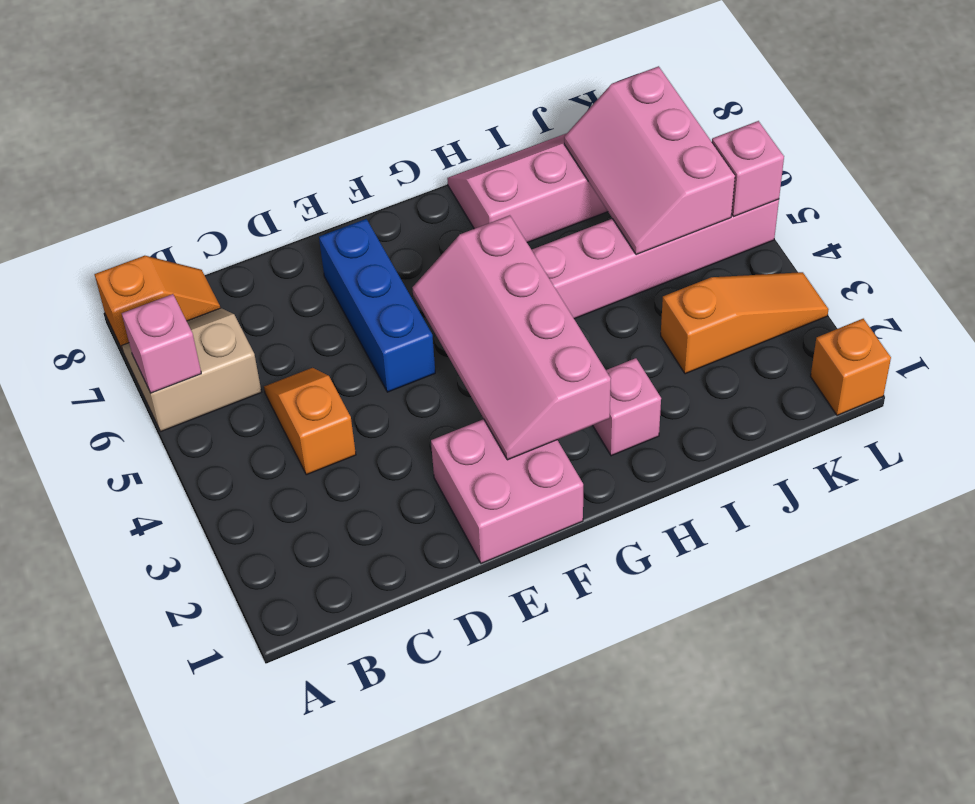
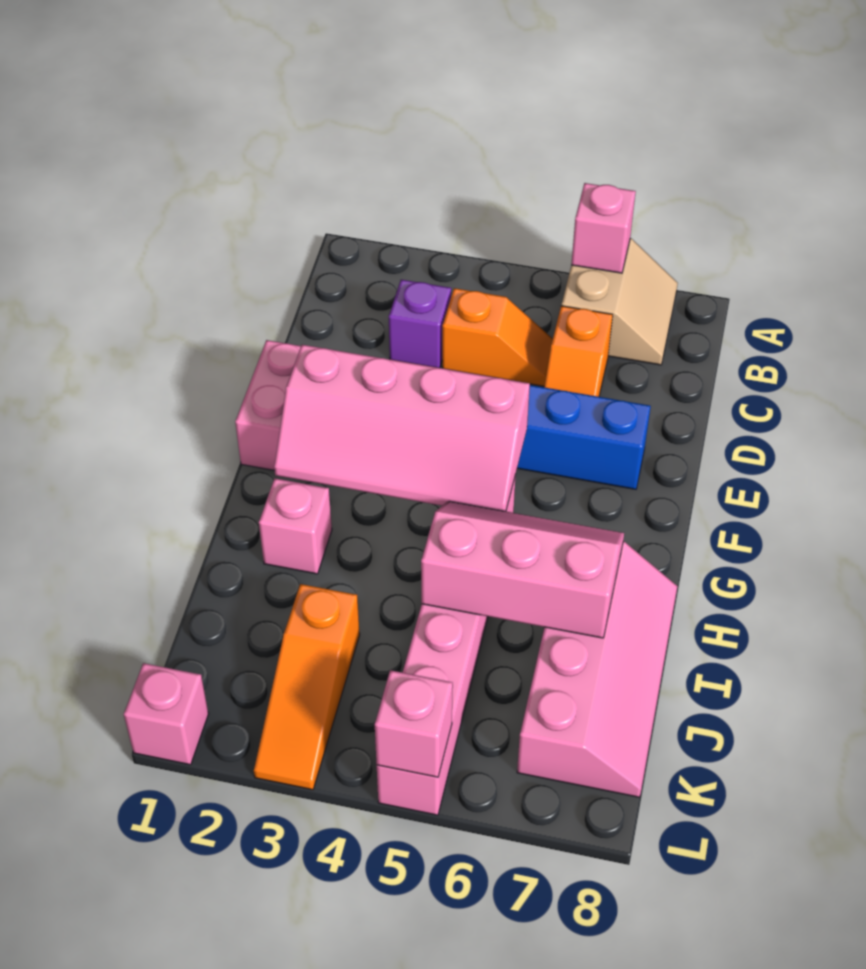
orange 1x2 slope [94,256,220,348] -> orange 1x2 slope moved to [544,306,613,397]
none -> purple 1x1 brick [389,280,451,368]
pink 2x4 slope [412,215,611,460] -> pink 2x4 slope turned to [274,345,530,512]
pink 2x3 slope [564,66,735,255] -> pink 2x3 slope moved to [421,501,624,638]
orange 1x1 brick [811,319,891,415] -> pink 1x1 brick [124,663,209,765]

